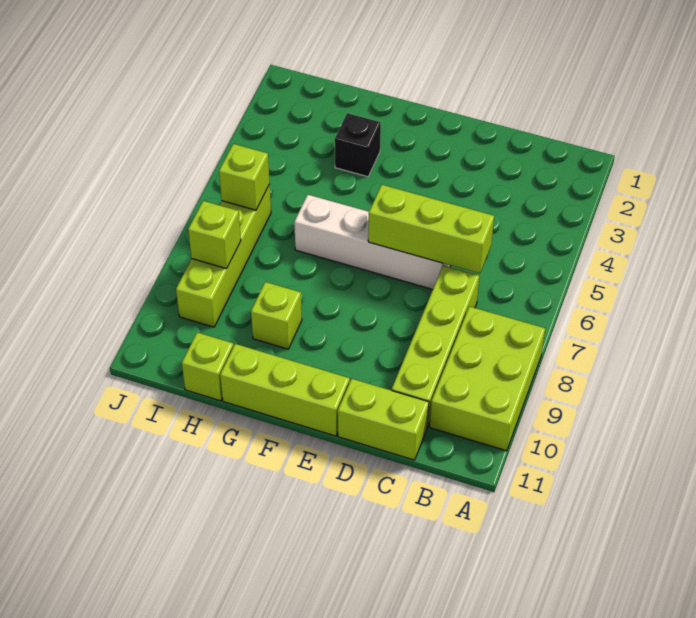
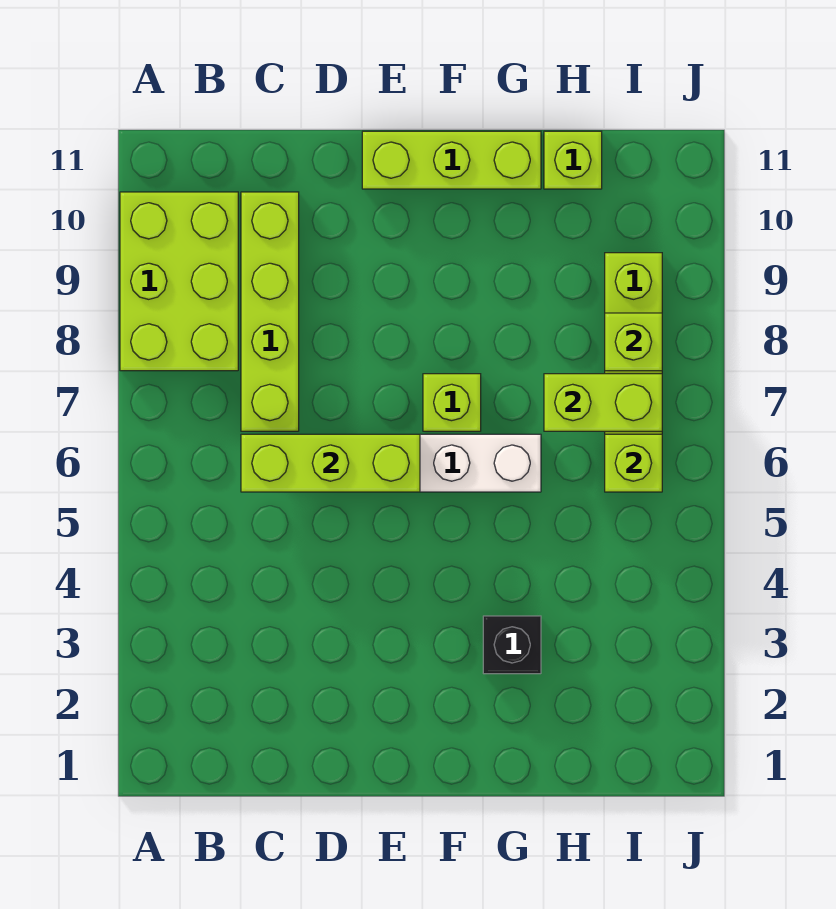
lime 1x2 brick [338,379,429,460] -> lime 1x2 brick moved to [544,374,662,431]
lime 1x1 brick [251,282,302,349] -> lime 1x1 brick moved to [423,374,481,431]

